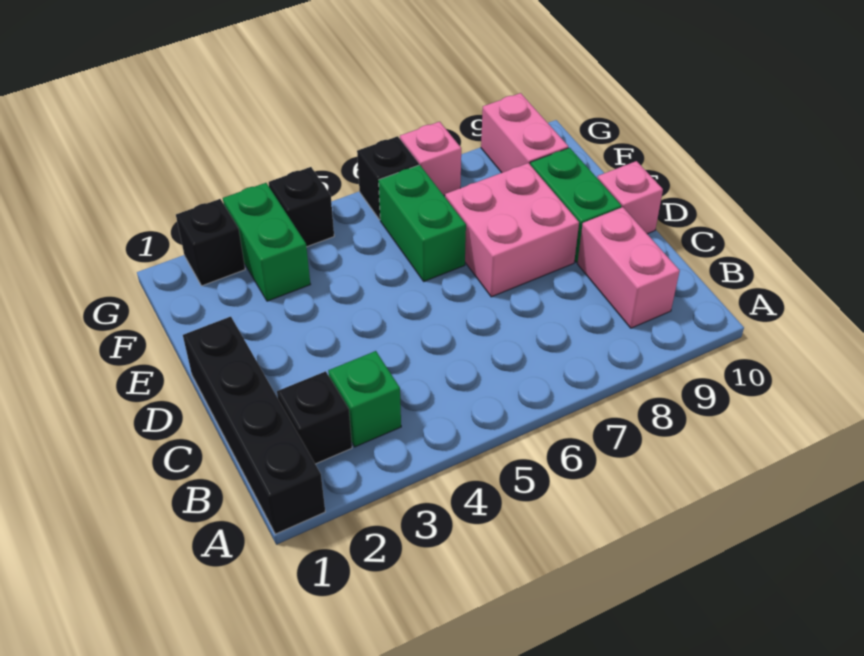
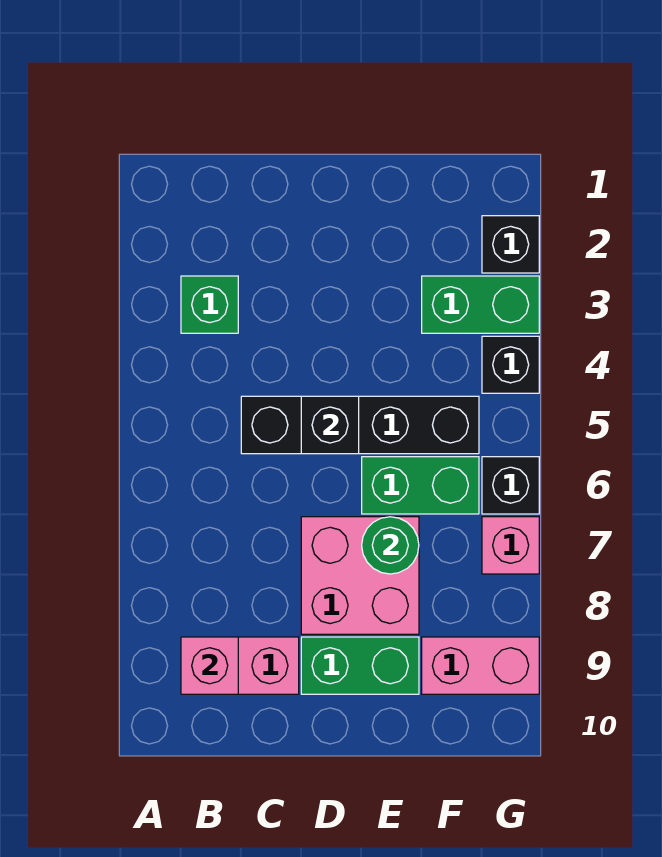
black 1x4 brick [183,317,325,534] -> black 1x4 brick moved to [241,396,479,454]
black 1x1 brick [277,371,352,464] -> black 1x1 brick moved to [301,396,359,454]
pink 1x1 brick [597,161,663,234] -> pink 1x1 brick moved to [181,637,238,694]
none -> green 1x1 round brick [362,517,419,574]

